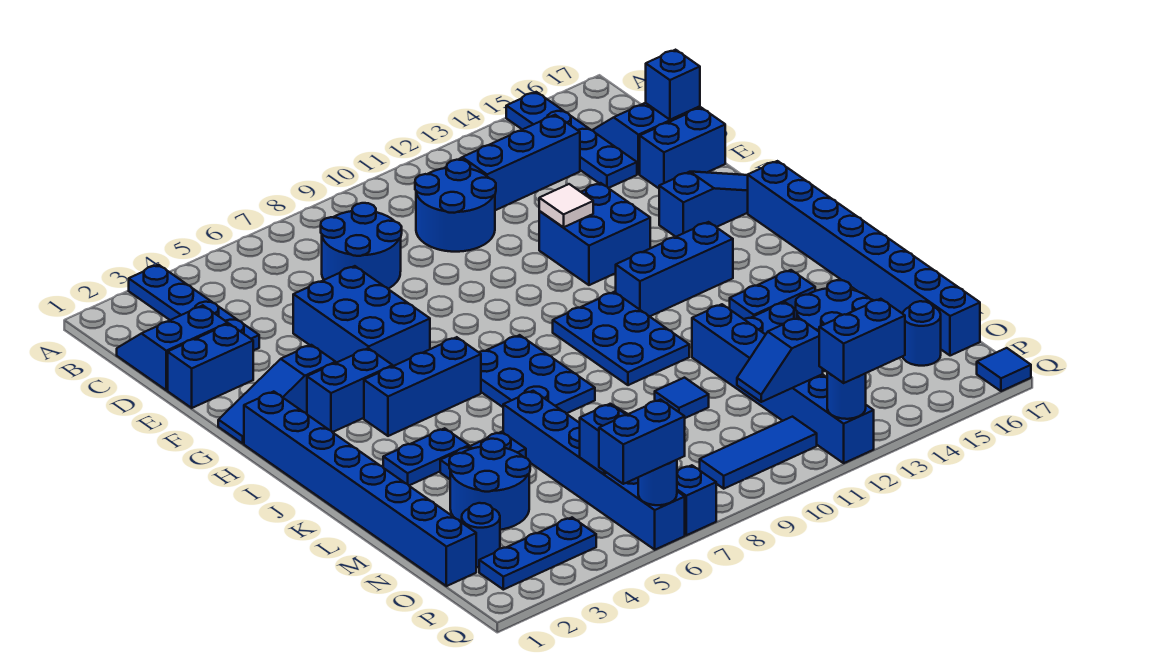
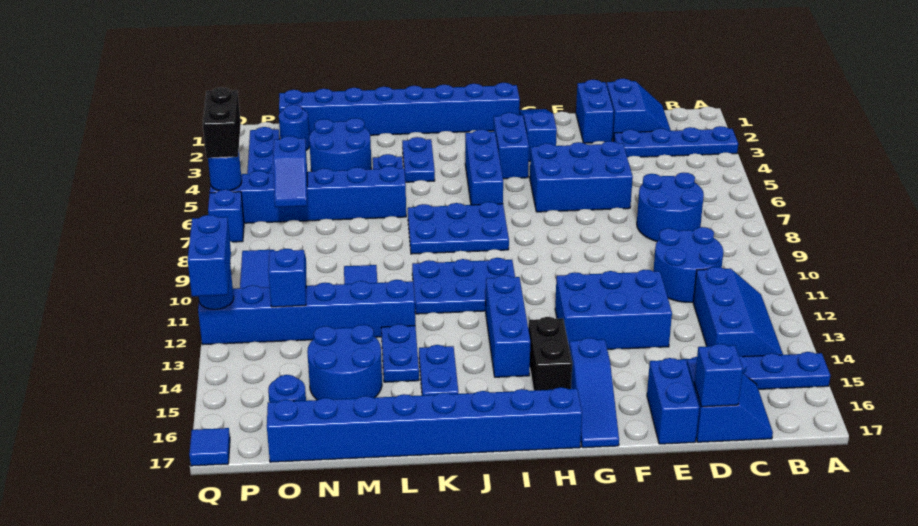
blue 2x2 brick [539,183,650,285] -> blue 2x3 brick [555,270,672,350]
white 1x1 tile [539,184,593,227] -> none
none -> black 1x2 brick [528,317,572,390]
blue 1x2 brick [599,400,685,484] -> black 1x2 brick [203,87,241,158]

